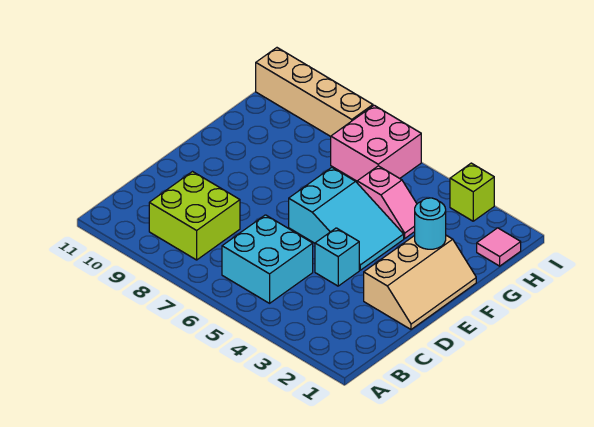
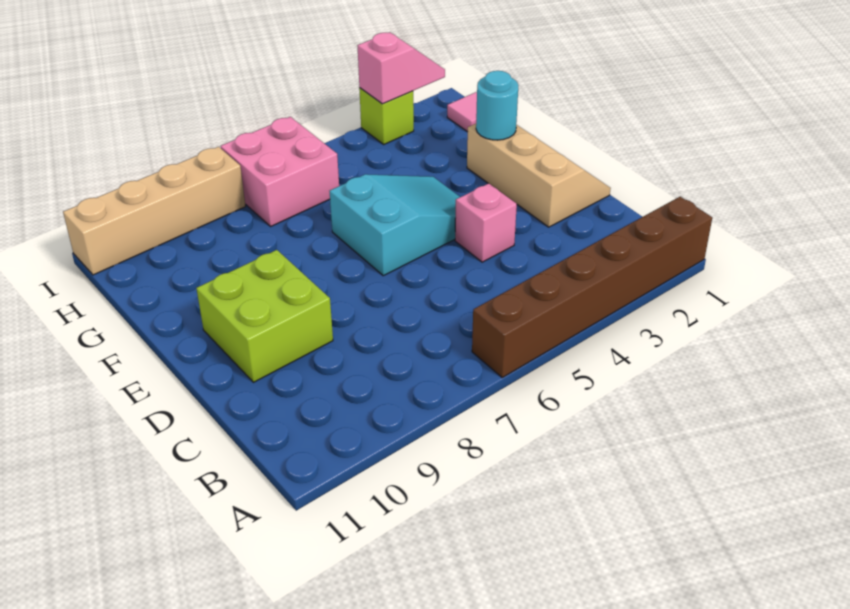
none -> brown 1x6 brick [472,197,712,377]
cyan 2x2 brick [222,215,313,303] -> none
lime 2x2 brick [149,172,240,260] -> lime 2x2 brick moved to [196,250,333,382]
cyan 1x1 brick [315,228,359,286] -> pink 1x1 brick [455,183,517,262]
pink 1x2 slope [357,166,417,238] -> pink 1x2 slope moved to [357,32,445,104]

